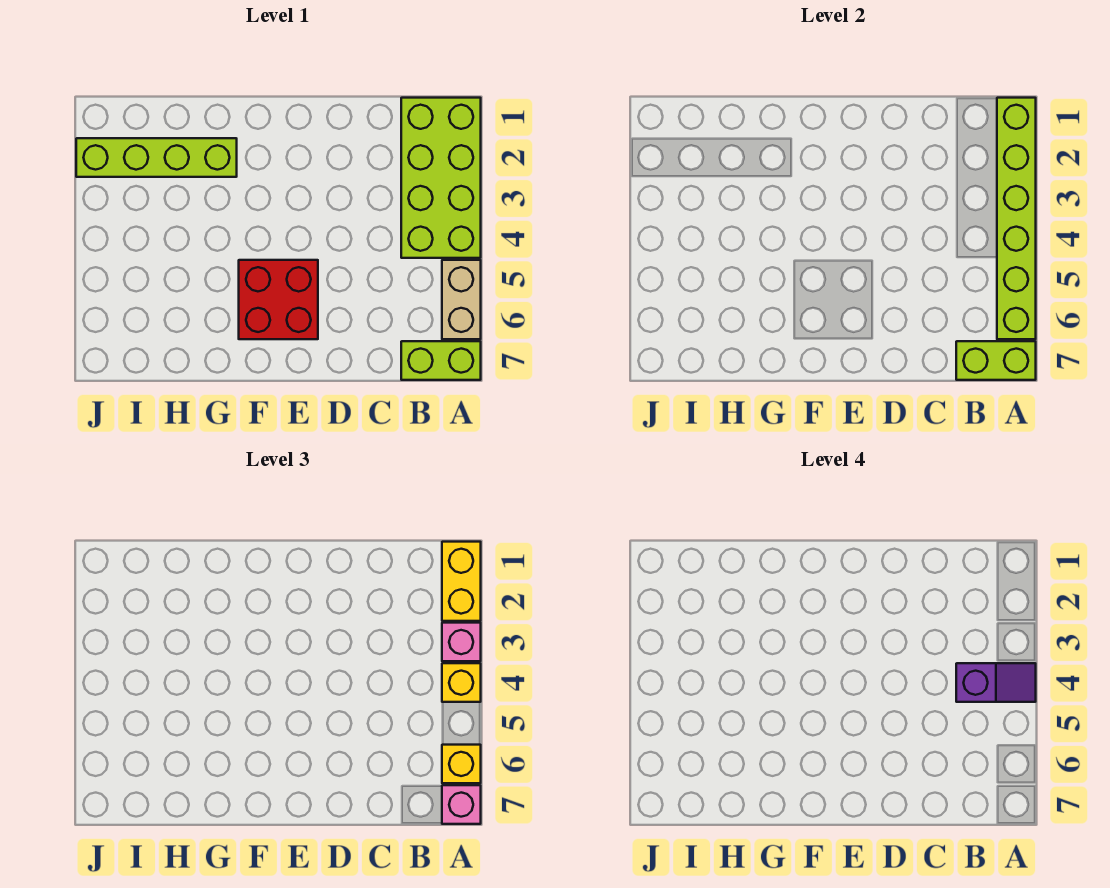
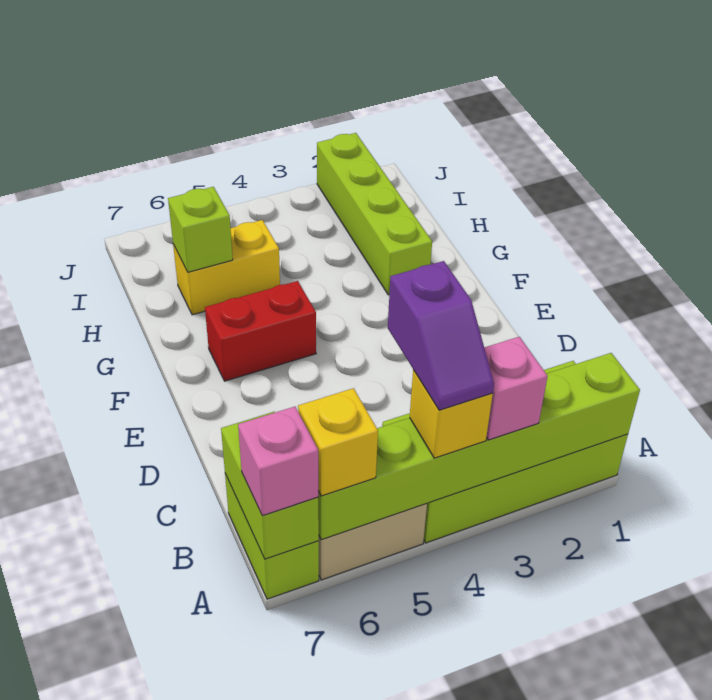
yellow 1x2 brick [442,542,481,621] -> yellow 1x2 brick moved to [173,220,280,315]
red 2x2 brick [239,260,318,339] -> red 1x2 brick [205,281,316,381]
none -> lime 1x1 brick [168,187,233,272]

